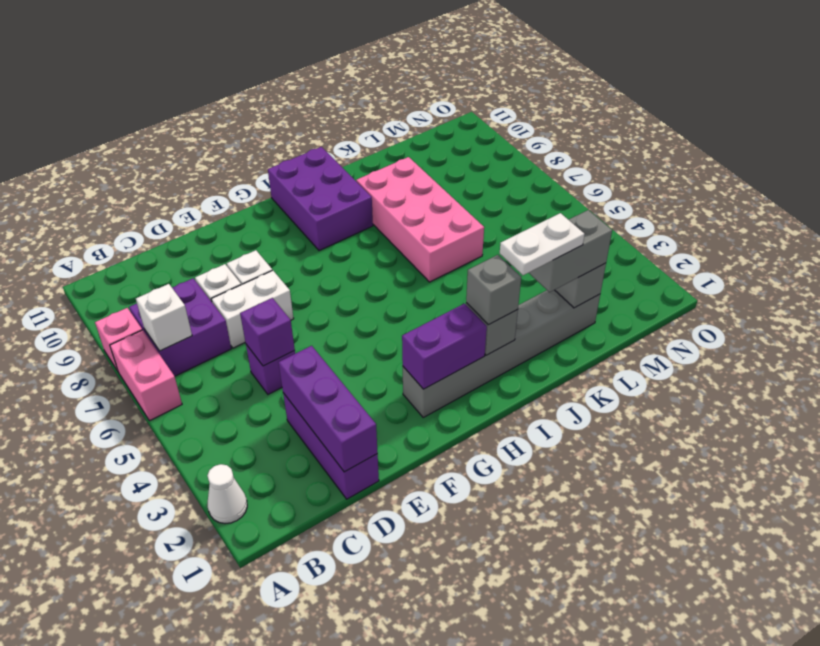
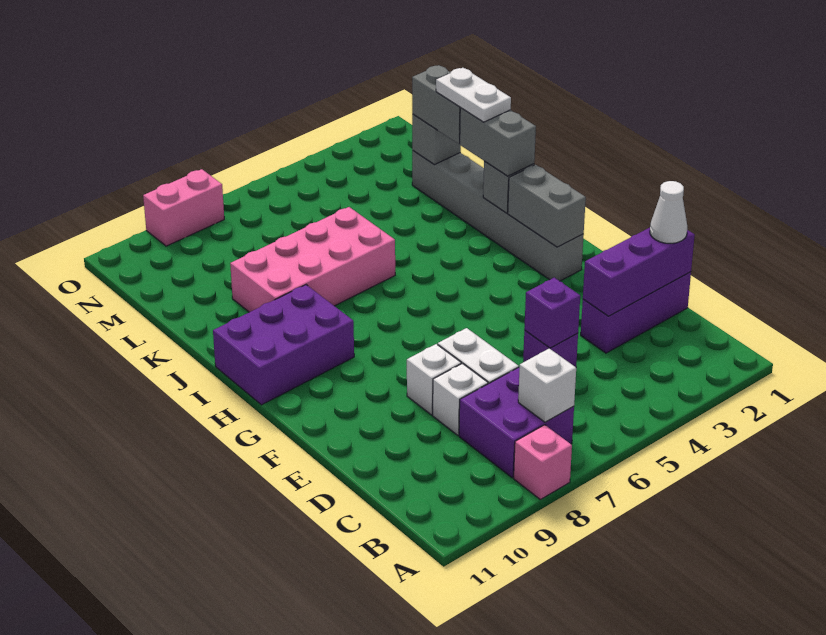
white 1x1 cone [207,464,247,524] -> white 1x1 cone moved to [650,181,687,243]
pink 1x2 brick [110,330,182,421] -> pink 1x2 brick moved to [143,169,224,246]
purple 1x2 brick [402,304,487,389] -> grey 1x2 brick [508,165,586,247]
grey 1x1 brick [466,255,521,325] -> grey 1x2 brick [460,108,536,176]

